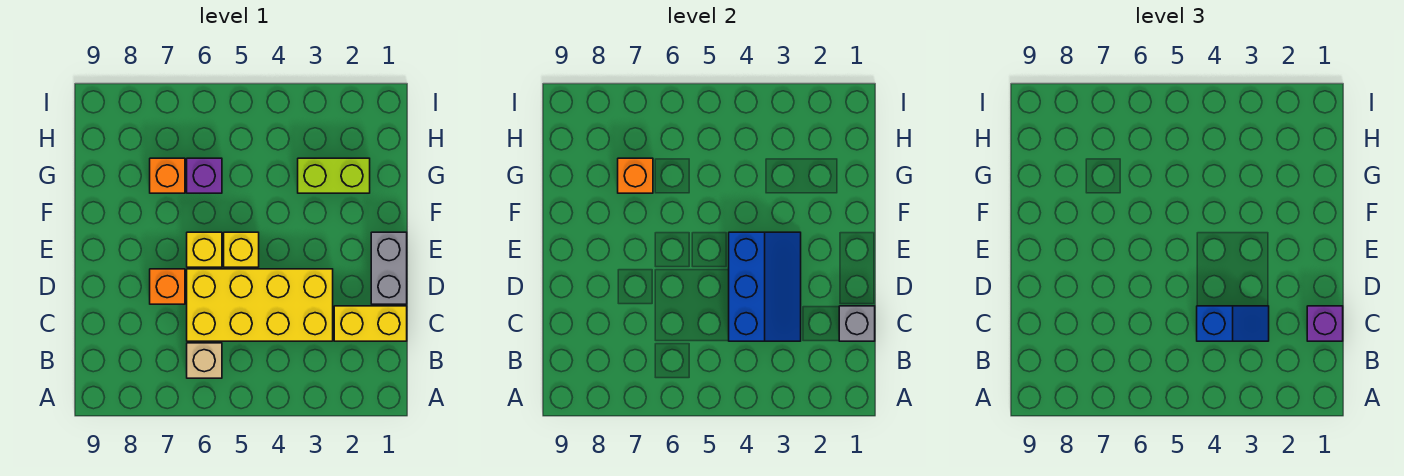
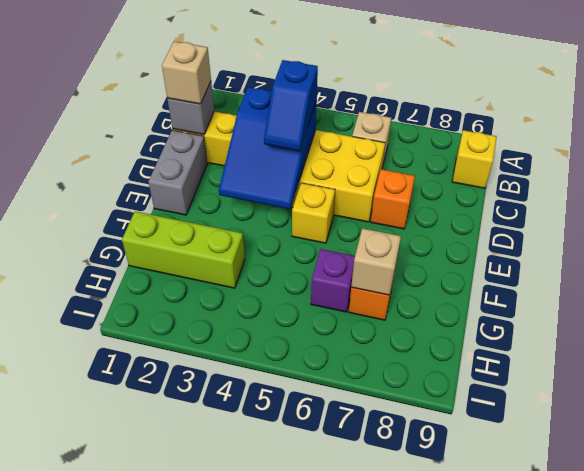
purple 1x1 brick [1307,306,1343,341] -> tan 1x1 brick [162,41,211,104]
blue 2x3 slope [729,232,801,341] -> blue 2x3 slope turned to [219,87,317,209]
blue 1x2 slope [1197,306,1269,341] -> blue 1x2 slope turned to [264,60,318,151]
yellow 1x1 brick [187,232,222,267] -> yellow 1x1 brick moved to [452,130,497,188]
lime 1x2 brick [298,158,370,193] -> lime 1x3 brick [122,211,245,288]
orange 1x1 brick [618,158,653,193] -> tan 1x1 brick [351,228,401,295]

